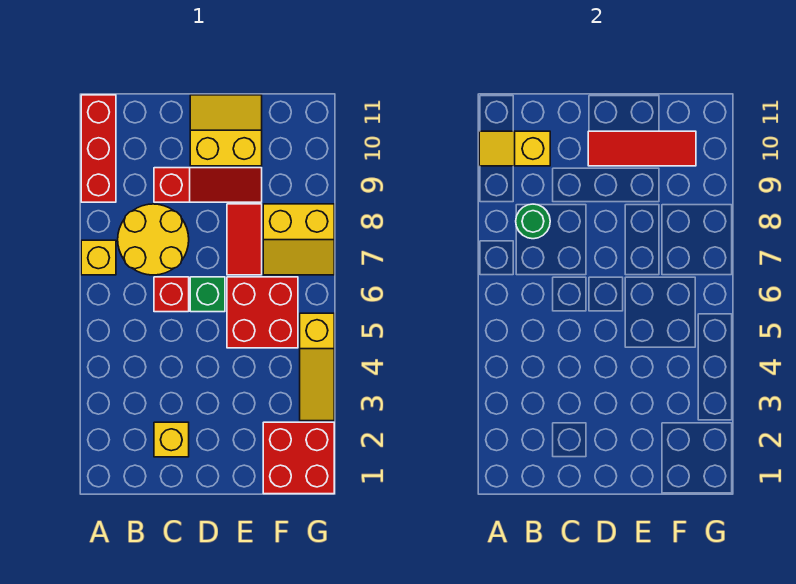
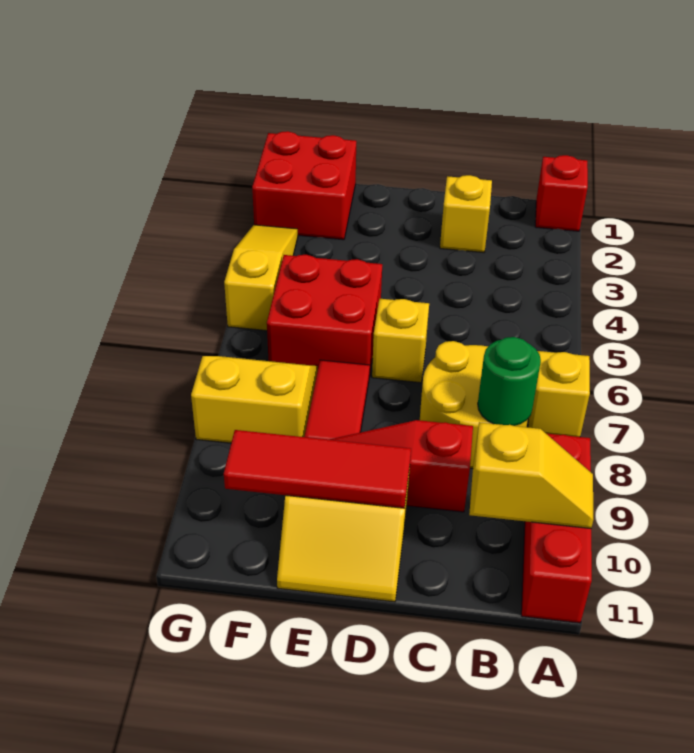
red 1x1 brick [154,277,189,312] -> red 1x1 brick moved to [535,155,588,231]
green 1x1 brick [190,277,225,312] -> yellow 1x1 brick [372,299,429,383]

